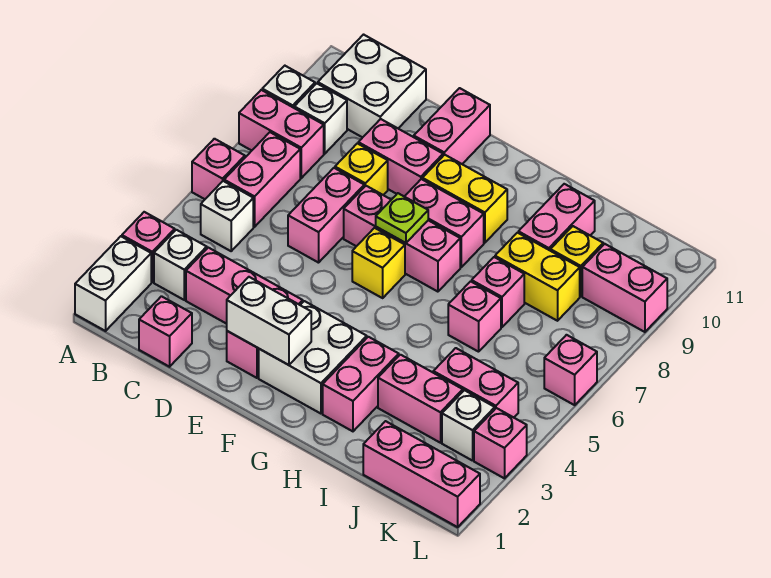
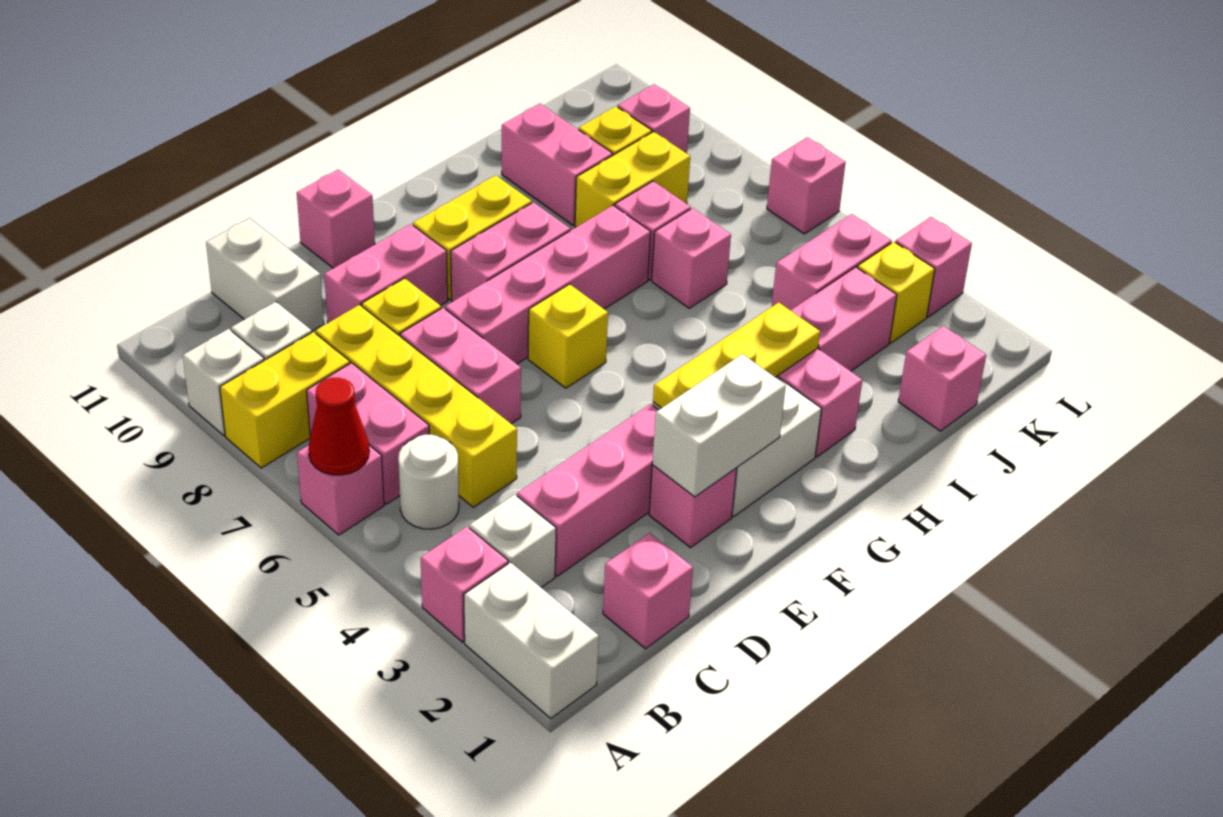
none -> red 1x1 cone [309,378,369,475]
pink 1x2 brick [239,90,324,178] -> yellow 1x2 brick [220,332,350,468]
white 1x1 brick [201,181,253,251] -> white 1x1 round brick [398,434,459,529]
white 2x2 brick [318,35,426,137] -> white 1x2 brick [206,218,324,331]
none -> yellow 1x4 brick [316,305,517,507]
pink 1x3 brick [344,186,460,292] -> pink 1x4 brick [445,205,651,364]
pink 1x2 brick [414,88,490,164] -> pink 1x1 brick [297,170,375,268]
none -> yellow 1x3 plate [653,302,820,408]
lime 1x1 plate [376,193,428,243] -> none
pink 1x3 brick [363,421,480,527] -> pink 1x1 brick [898,326,986,431]
white 1x1 brick [442,390,495,461] -> yellow 1x1 brick [857,242,935,343]
pink 1x2 brick [582,244,667,332] -> pink 1x1 brick [618,84,690,153]

